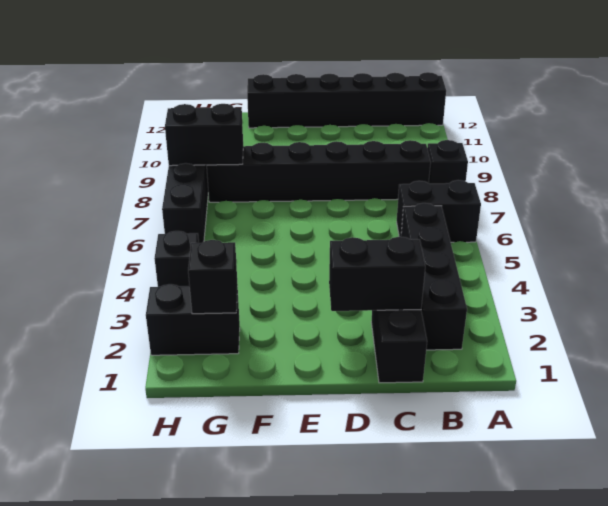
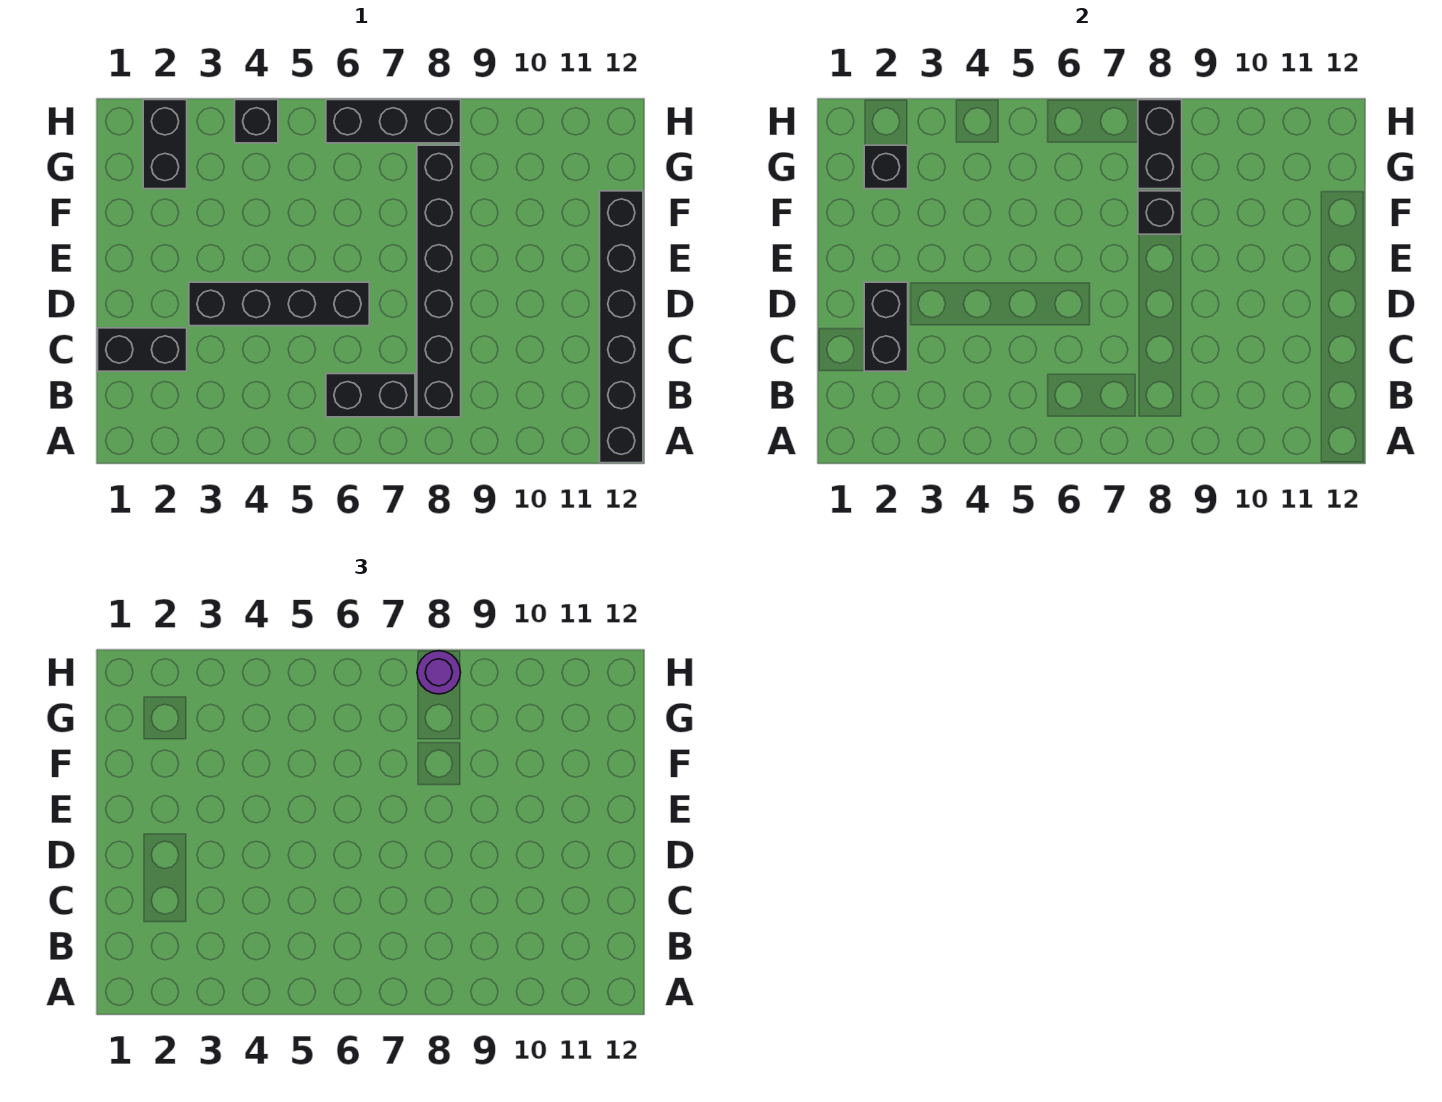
black 1x2 brick [397,180,481,242] -> black 1x2 brick turned to [326,374,415,417]
black 1x1 brick [427,140,468,184] -> black 1x1 brick moved to [1138,191,1182,234]
black 1x4 brick [401,203,467,350] -> black 1x4 brick moved to [189,282,369,326]
none -> purple 1x1 round brick [417,651,461,694]

